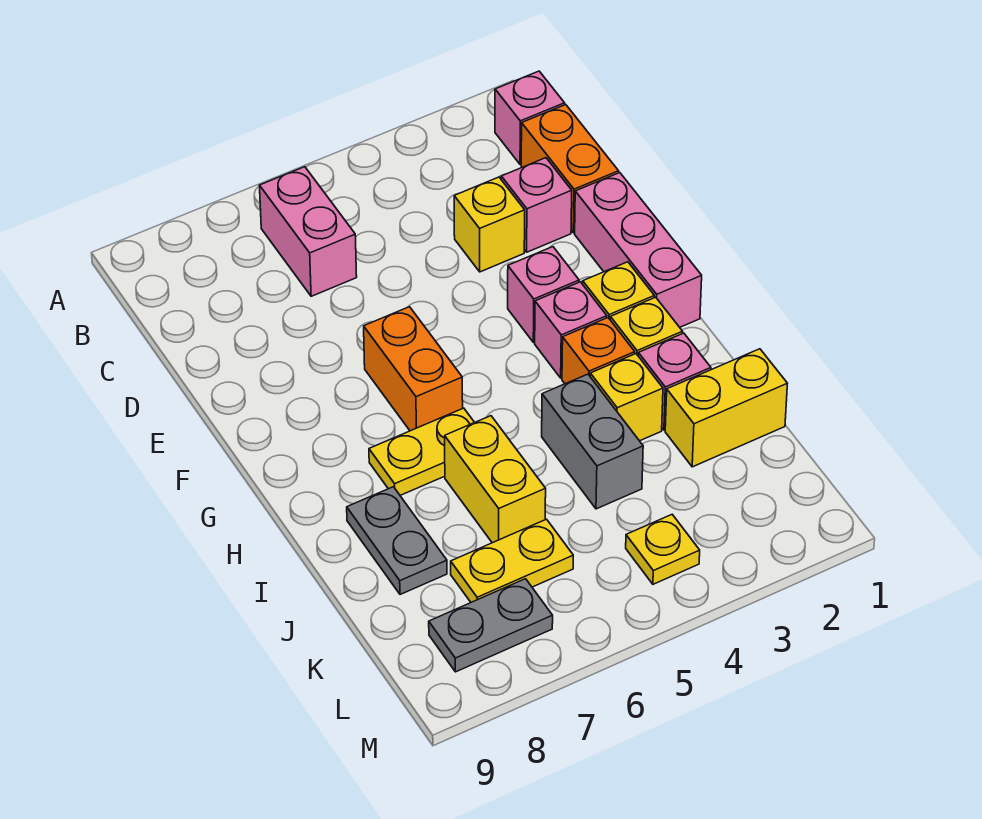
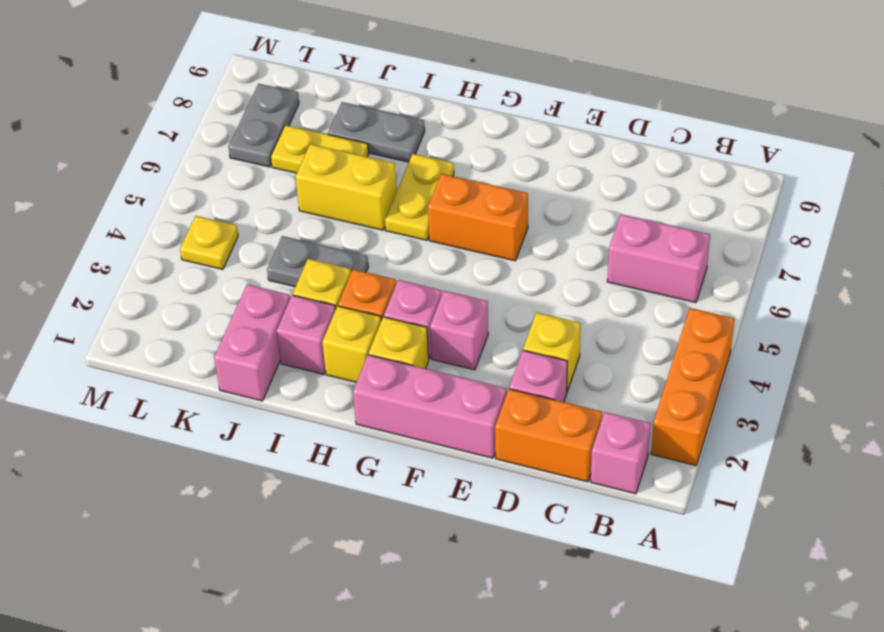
none -> orange 1x3 brick [651,308,734,465]
grey 1x2 brick [542,374,643,509] -> grey 1x2 plate [267,236,368,287]
yellow 1x2 brick [665,349,787,467] -> pink 1x2 brick [214,284,290,401]
yellow 1x2 plate [451,519,573,602] -> yellow 1x2 plate turned to [271,125,369,173]

